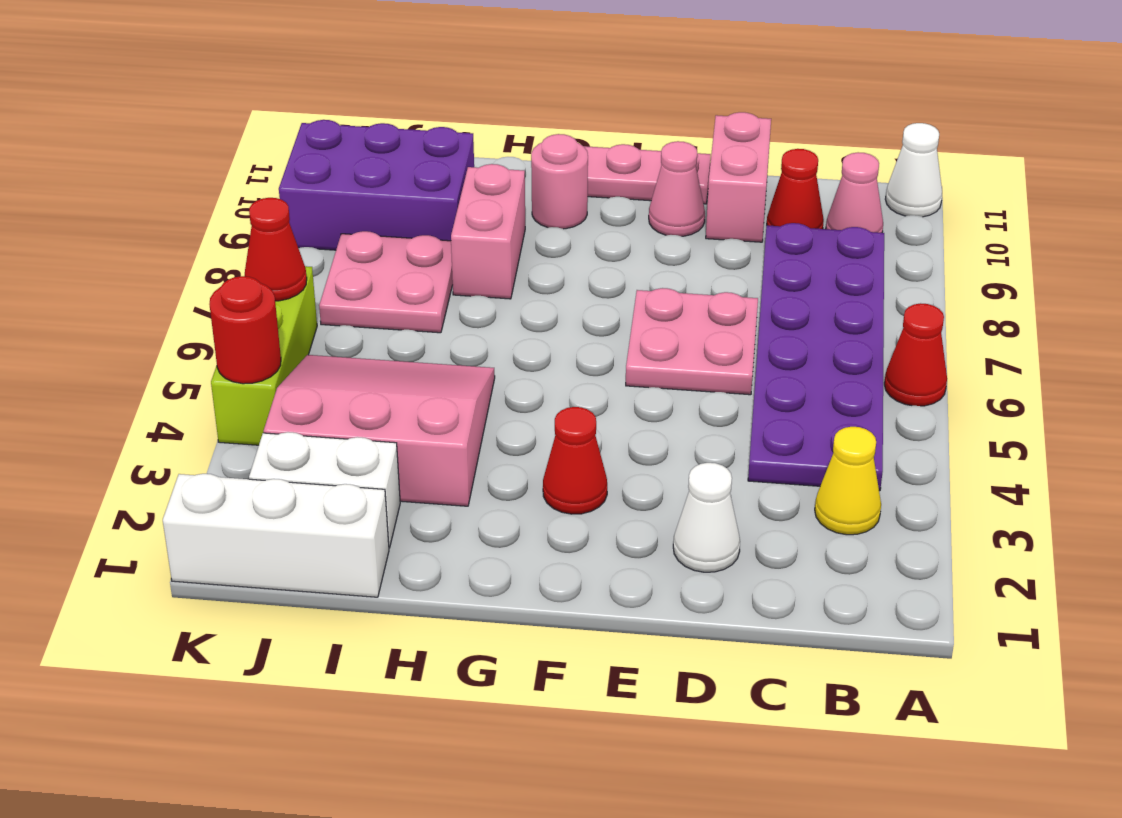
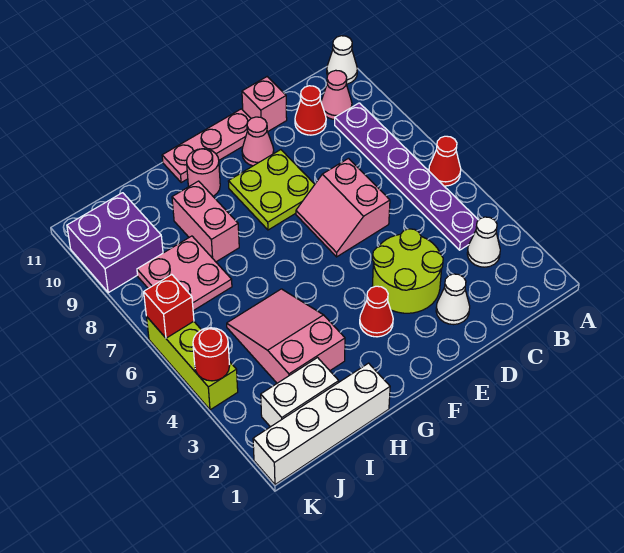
yellow 1x1 cone [815,427,881,535] -> white 1x1 cone [467,217,500,267]
purple 2x6 plate [748,223,884,491] -> purple 1x6 plate [335,103,478,250]
none -> lime 2x2 round brick [372,229,443,313]
pink 2x2 plate [626,288,758,395] -> pink 2x2 slope [296,159,390,257]
pink 1x2 brick [706,112,771,242] -> pink 1x1 brick [242,77,287,131]
none -> lime 2x2 plate [228,150,315,230]
pink 3x3 slope [264,355,495,506] -> pink 2x3 slope [227,289,345,383]
white 1x3 brick [163,474,389,597] -> white 1x4 brick [253,363,390,485]
purple 2x3 brick [279,120,474,250] -> purple 2x2 brick [67,193,163,293]
red 1x1 cone [245,198,307,301] -> red 1x1 brick [144,275,194,338]

